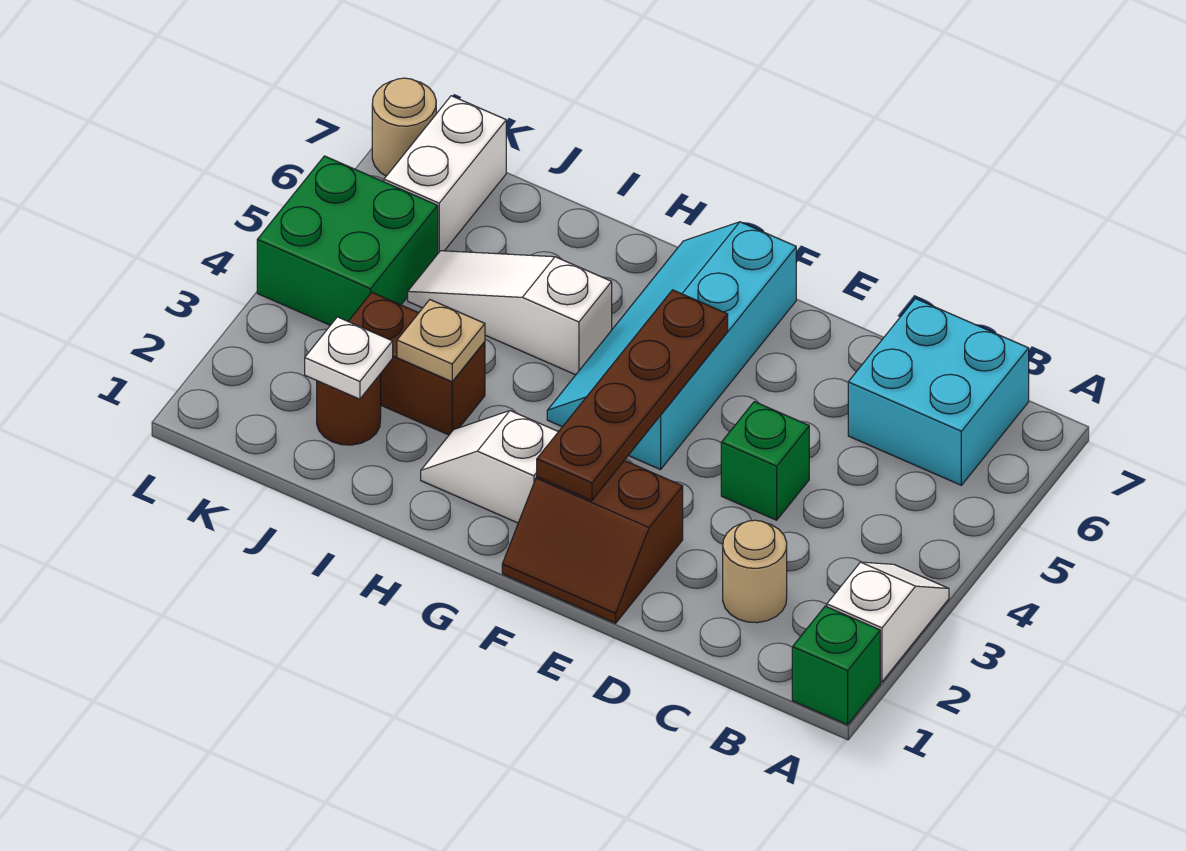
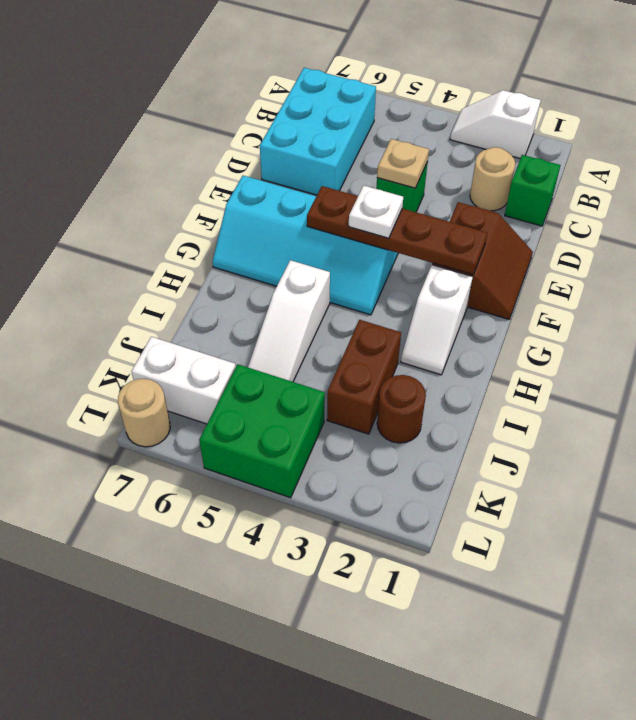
green 1x1 brick [792,606,880,725] -> green 1x1 brick moved to [505,155,561,226]
cyan 2x2 brick [848,299,1029,485] -> cyan 2x3 brick [260,68,376,195]
tan 1x1 plate [397,300,485,382] -> tan 1x1 plate moved to [377,139,429,188]
white 1x1 plate [305,317,393,399] -> white 1x1 plate moved to [349,185,403,238]

